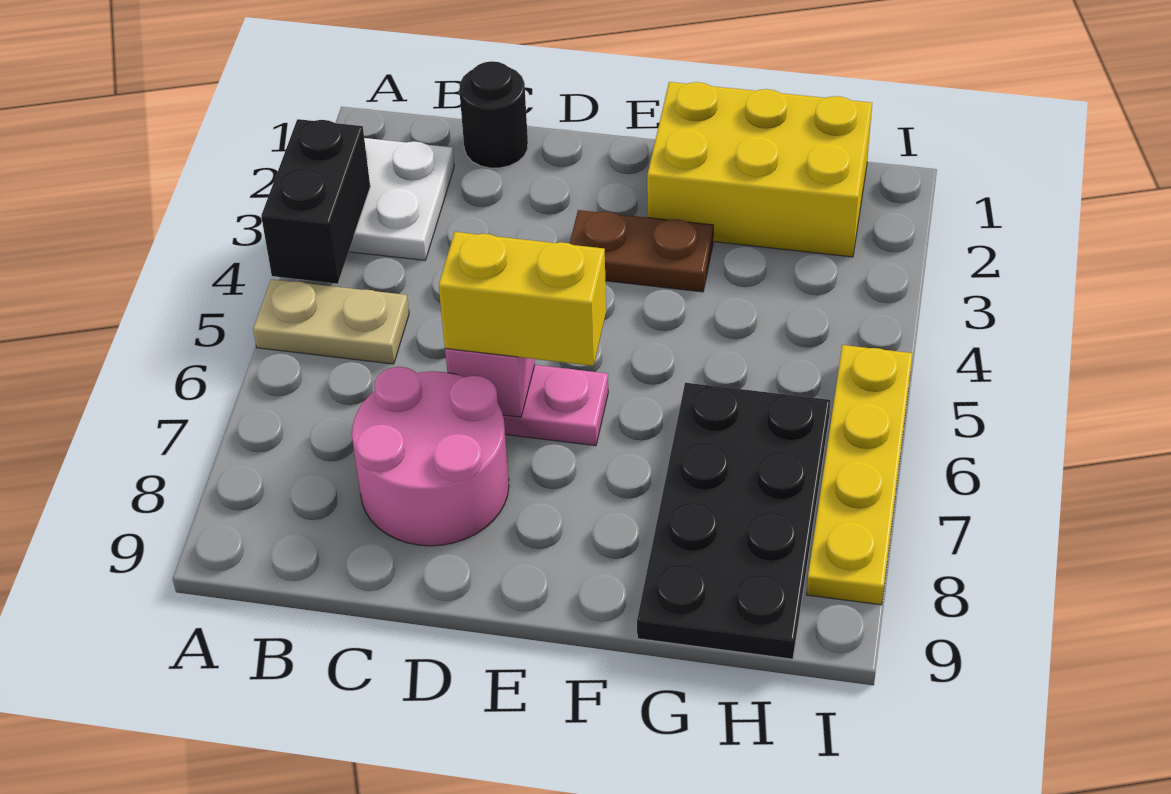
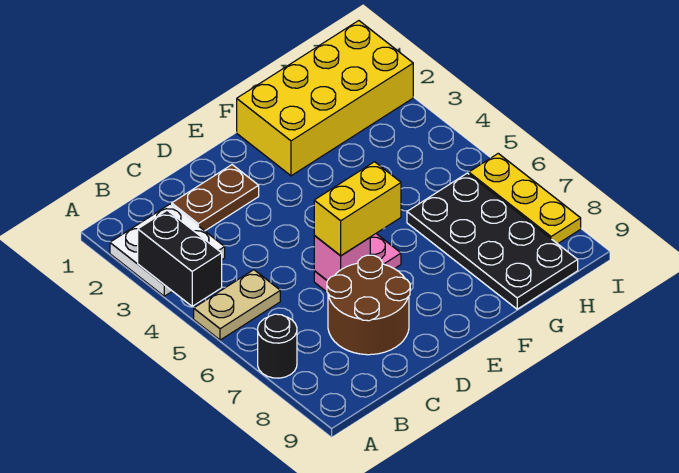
black 1x1 round brick [459,61,528,168] -> black 1x1 round brick moved to [258,314,297,378]
pink 2x2 round brick [352,367,509,546] -> brown 2x2 round brick [327,255,410,355]
brown 1x2 plate [570,210,713,292] -> brown 1x2 plate moved to [172,165,259,231]
yellow 2x3 brick [647,82,872,257] -> yellow 2x4 brick [237,21,413,176]
yellow 1x4 plate [807,345,913,605] -> yellow 1x3 plate [469,153,581,244]

